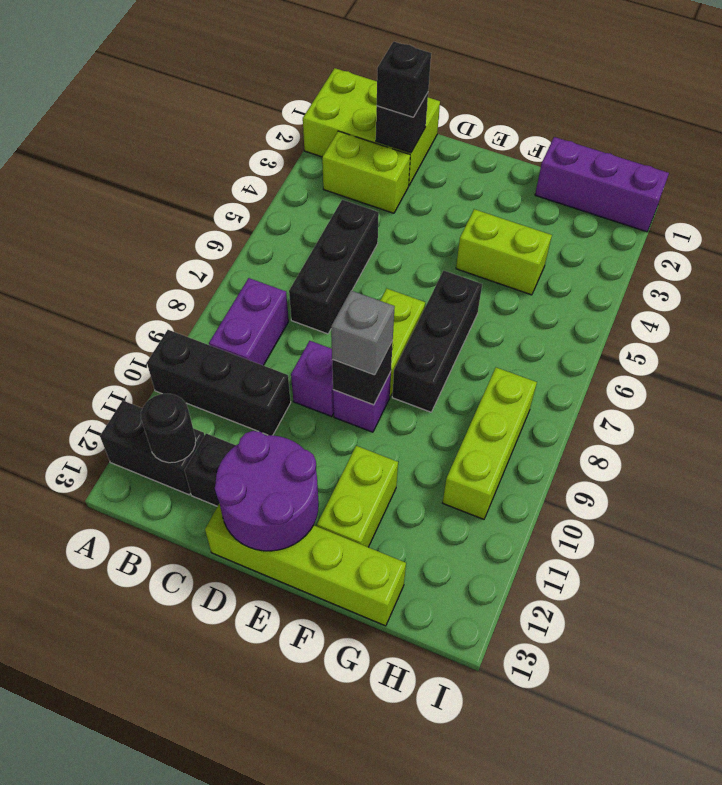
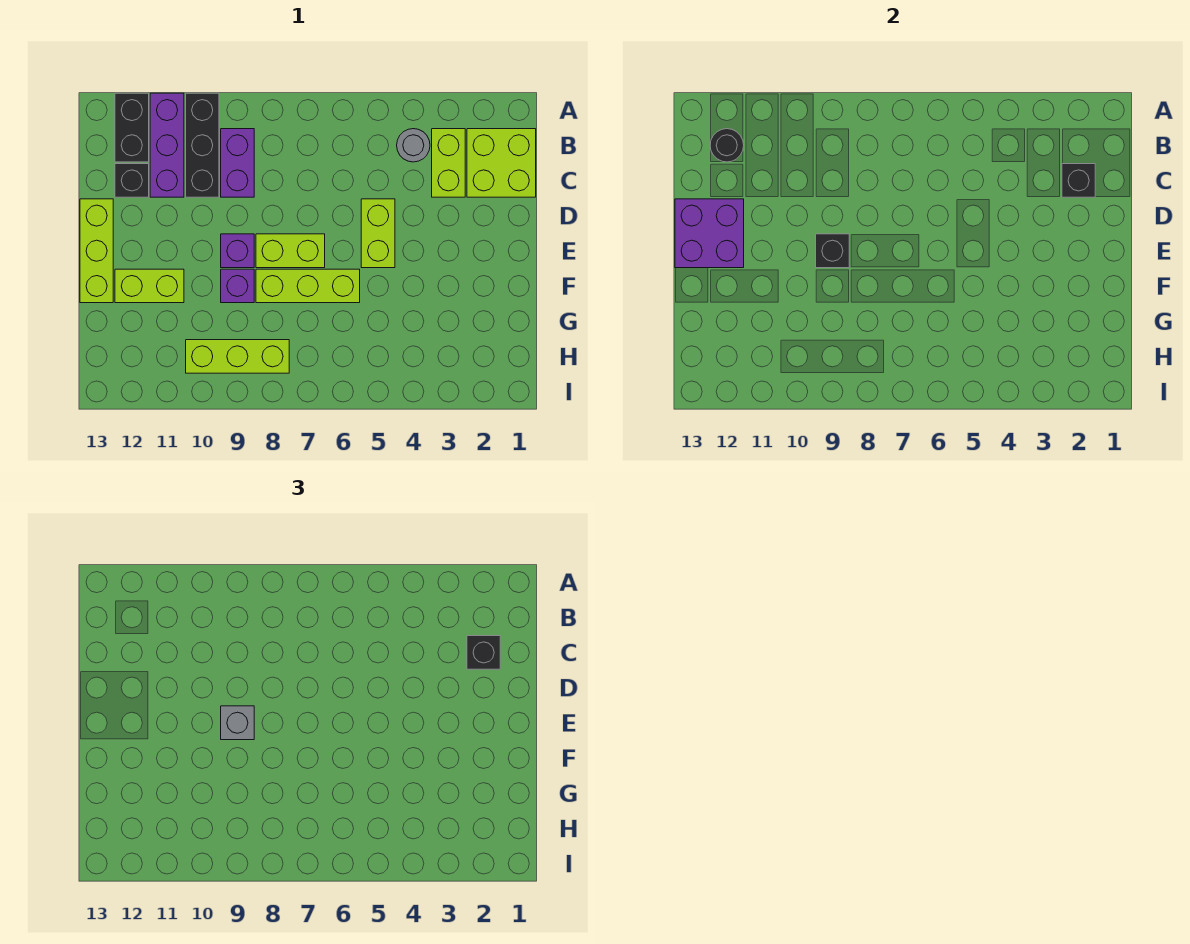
lime 2x3 brick [303,68,440,185] -> lime 2x2 brick [467,129,536,197]
none -> grey 1x1 round brick [397,129,430,162]
purple 1x2 brick [209,278,289,366] -> purple 1x2 brick turned to [221,129,254,197]
black 1x3 brick [289,200,379,334] -> none
purple 1x1 brick [291,341,334,417] -> purple 1x1 brick moved to [221,269,254,303]
purple 2x2 round brick [215,431,319,551] -> purple 2x2 brick [675,199,744,268]
lime 1x4 brick [205,503,406,626] -> lime 1x3 brick [80,199,113,303]
lime 1x2 brick [456,209,552,295] -> lime 1x2 brick moved to [361,199,395,268]
black 1x3 brick [392,271,482,412] -> lime 1x3 brick [256,269,360,303]
purple 1x3 brick [535,137,669,232] -> purple 1x3 brick moved to [150,93,184,197]

